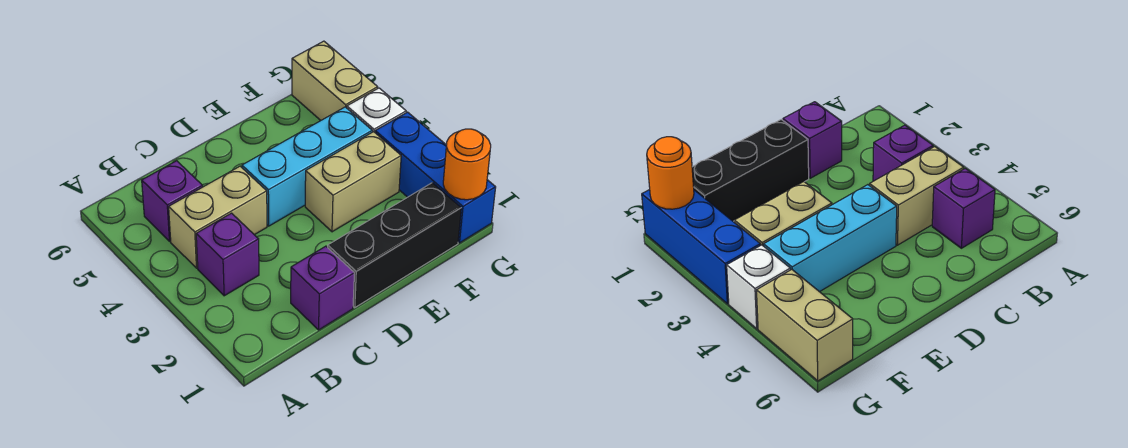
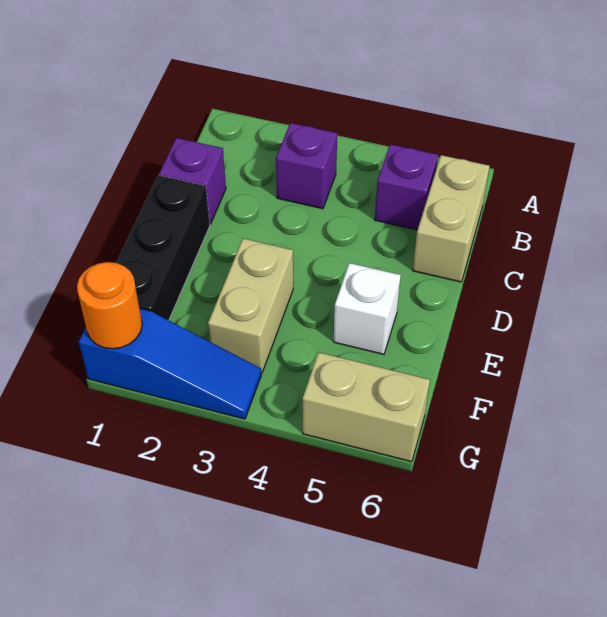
tan 1x2 brick [169,166,267,268] -> tan 1x2 brick moved to [413,155,490,282]
cyan 1x3 brick [242,107,372,226] -> none
blue 1x3 brick [375,112,496,243] -> blue 1x3 slope [79,308,261,419]
white 1x1 brick [347,88,406,132] -> white 1x1 brick moved to [334,263,401,354]

